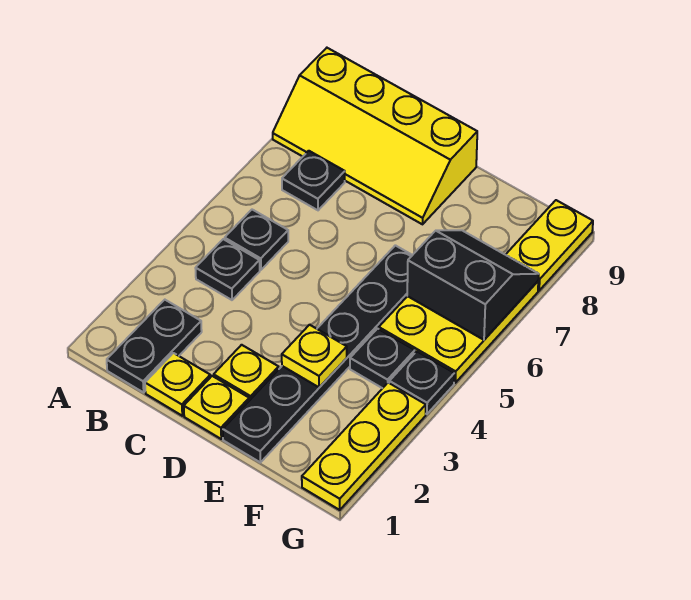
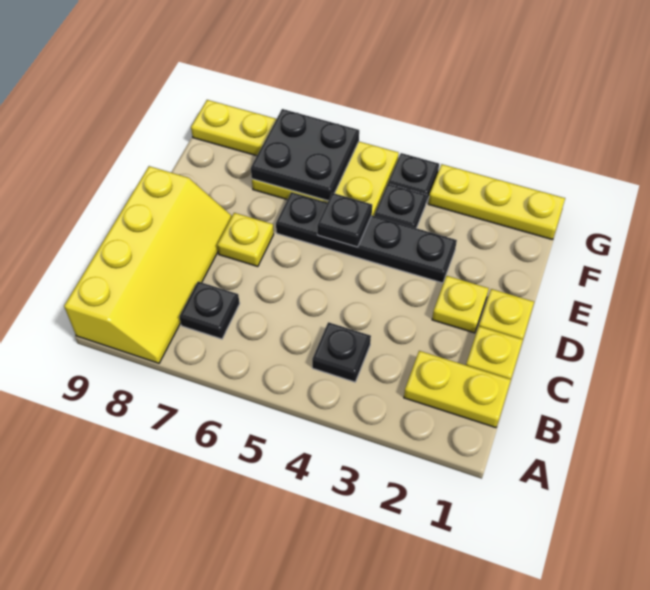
black 1x2 plate [107,300,202,392] -> yellow 1x2 plate [404,351,511,428]
black 1x1 plate [225,210,288,270] -> black 1x1 plate moved to [317,193,372,247]
black 1x6 plate [223,245,412,463] -> black 1x4 plate [276,192,457,283]
yellow 1x1 plate [282,325,347,387] -> yellow 1x1 plate moved to [217,213,274,267]
black 2x2 slope [407,230,539,340] -> black 2x2 plate [251,109,359,201]

